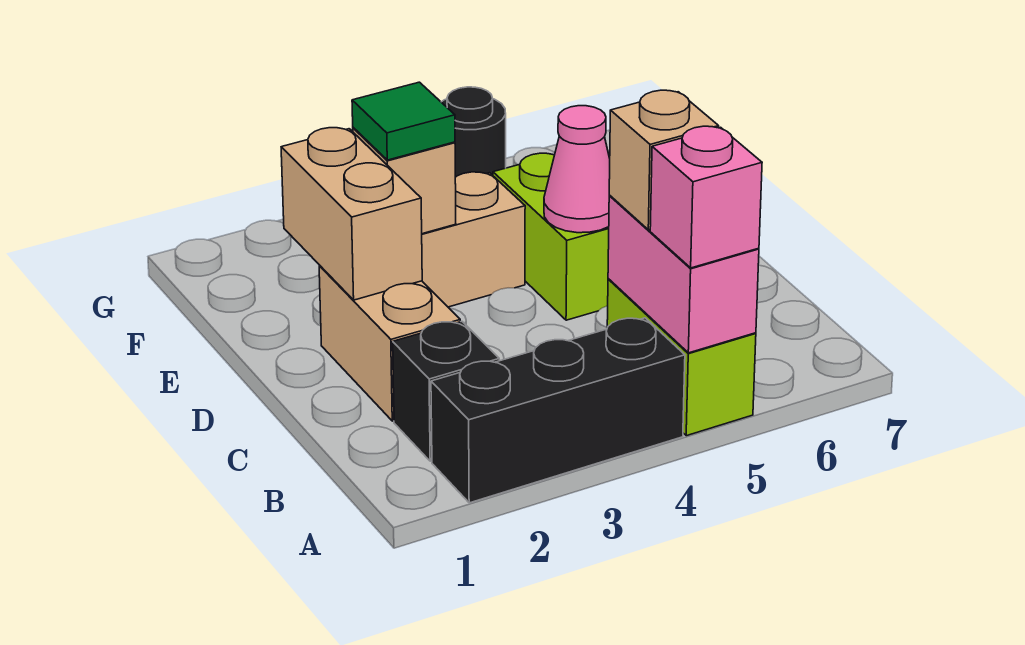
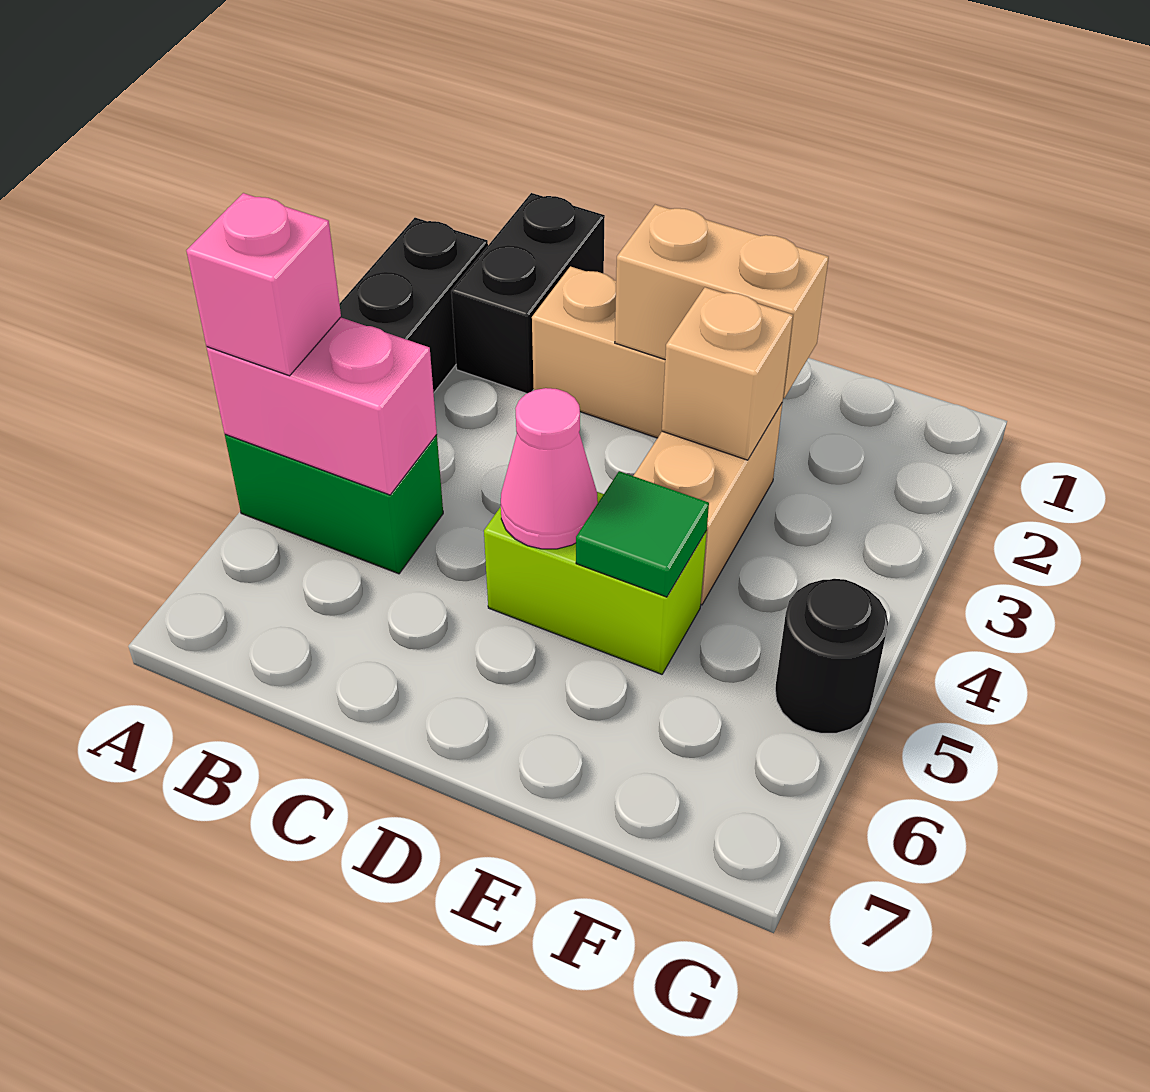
lime 1x2 brick [607,279,756,436] -> green 1x2 brick [225,434,443,574]
black 1x1 brick [393,321,499,461] -> black 1x2 brick [451,193,605,394]
tan 1x1 brick [609,90,719,230] -> none
green 1x1 tile [352,82,455,160] -> green 1x1 tile moved to [576,471,709,597]

